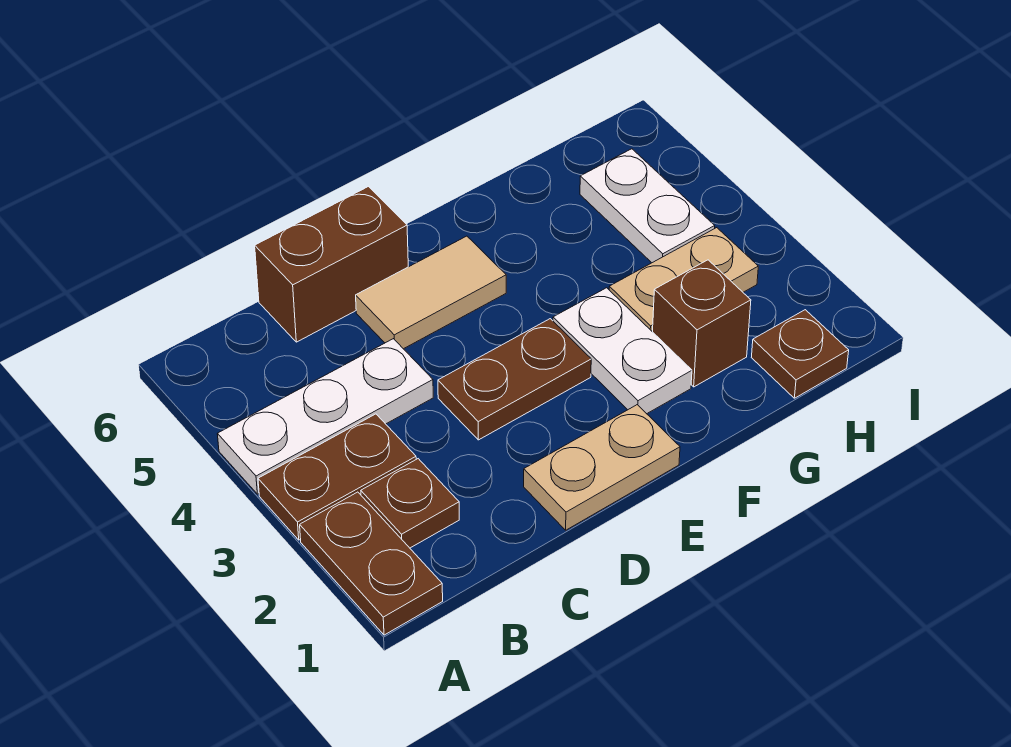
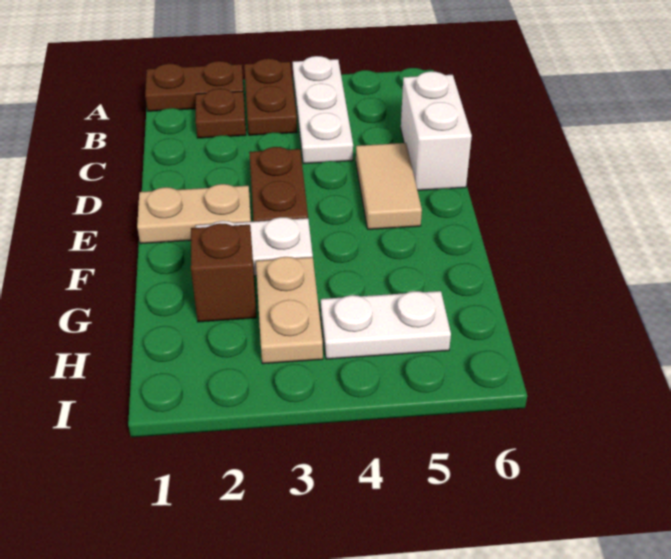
brown 1x2 brick [255,187,408,342] -> white 1x2 brick [401,71,472,190]
tan 1x2 plate [524,405,680,530] -> tan 1x2 plate turned to [137,184,251,244]
brown 1x1 plate [751,310,849,398] -> none

